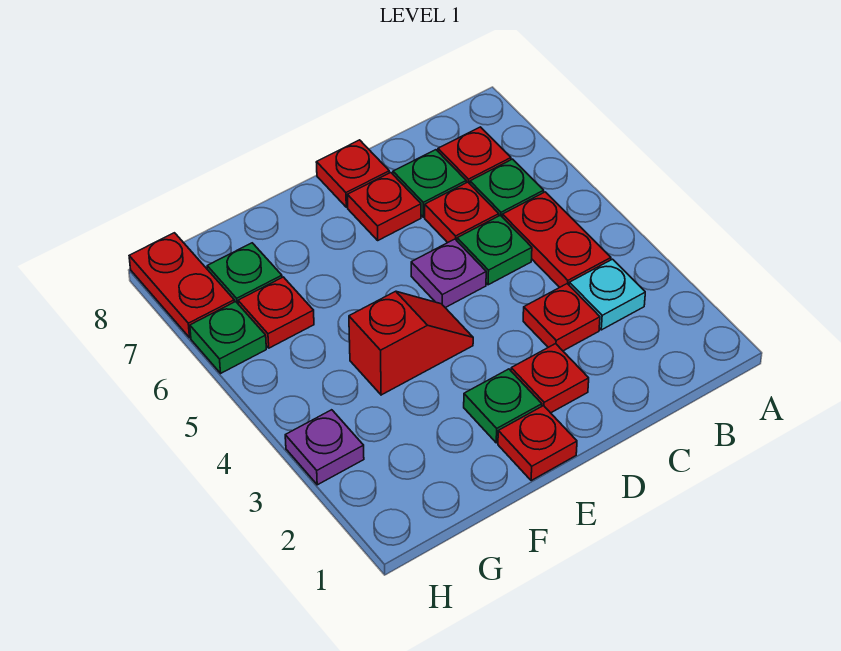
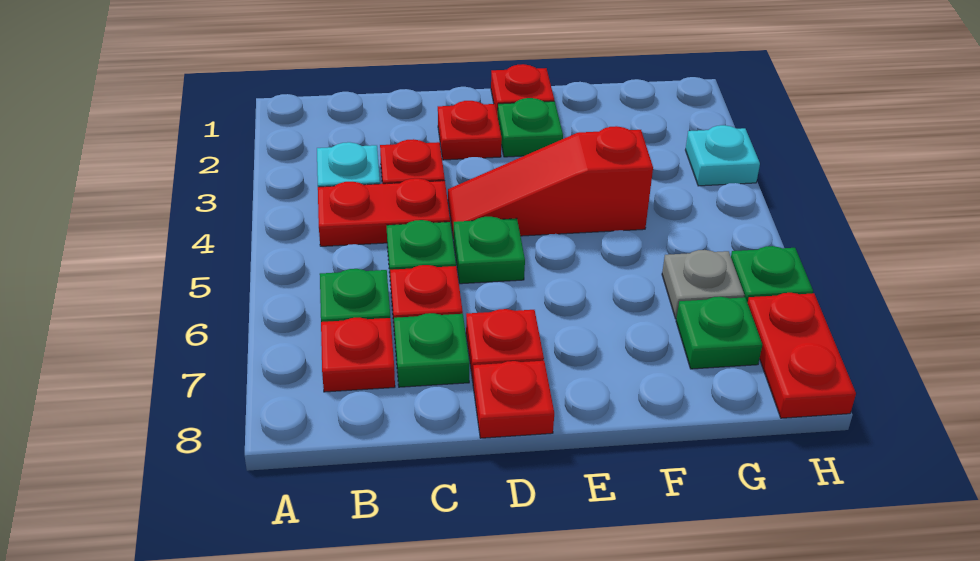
red 1x2 plate [503,192,611,287] -> red 1x2 plate turned to [318,178,450,246]
purple 1x1 plate [411,239,486,308] -> green 1x1 plate [453,217,525,284]
red 1x2 slope [349,291,473,395] -> red 1x3 slope [448,126,653,239]
red 1x1 plate [238,277,314,348] -> grey 1x1 plate [662,250,745,319]
purple 1x1 plate [285,410,364,485] -> cyan 1x1 plate [686,125,760,186]

